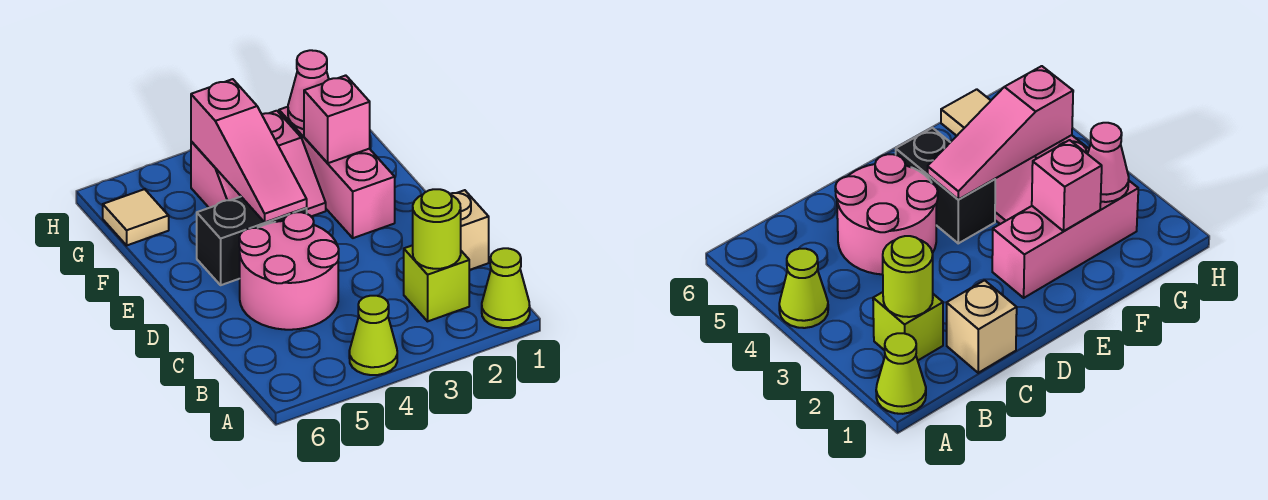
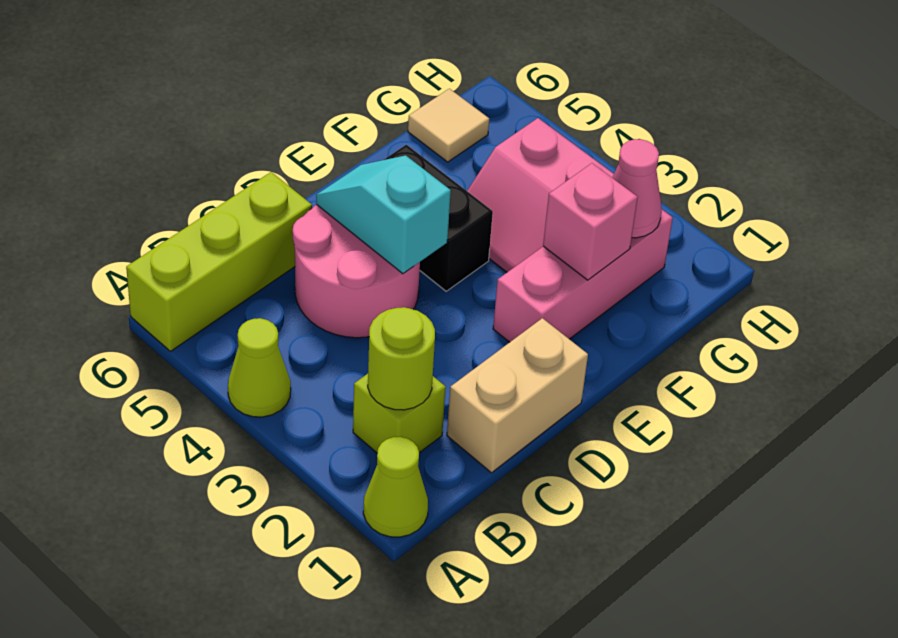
none -> lime 1x3 brick [126,172,312,351]
tan 1x1 brick [450,190,489,270] -> tan 1x2 brick [447,318,588,473]
none -> cyan 1x2 slope [316,155,451,274]
pink 1x3 slope [191,79,307,222] -> none

